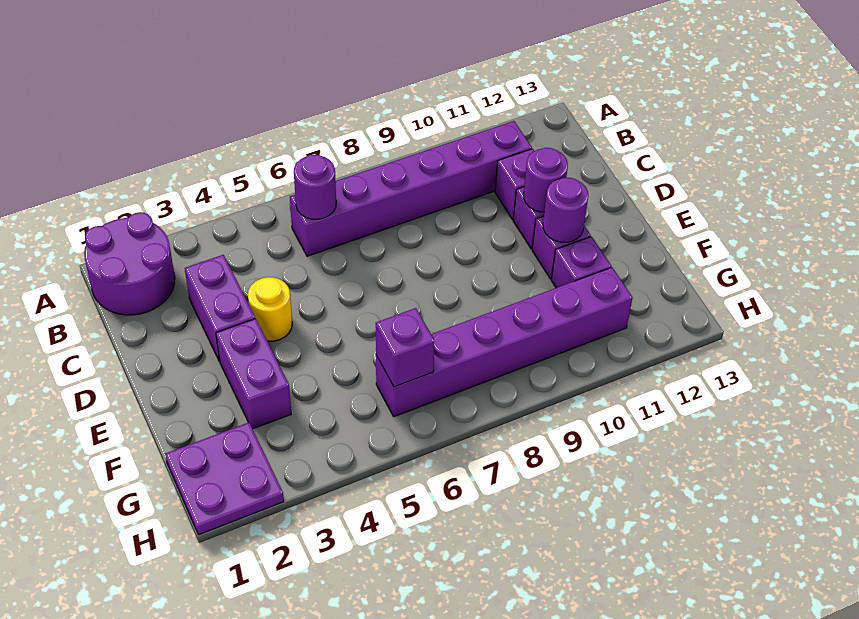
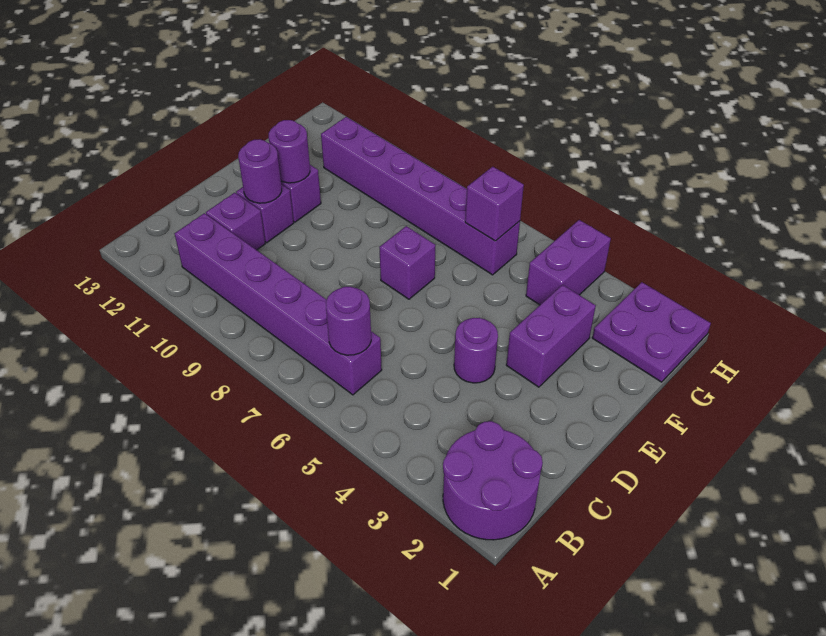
purple 1x2 brick [185,255,255,361] -> purple 1x2 brick moved to [526,220,611,305]
yellow 1x1 round brick [248,277,292,341] -> purple 1x1 round brick [454,318,498,383]
purple 1x1 brick [552,237,611,288] -> purple 1x1 brick moved to [379,226,435,299]

